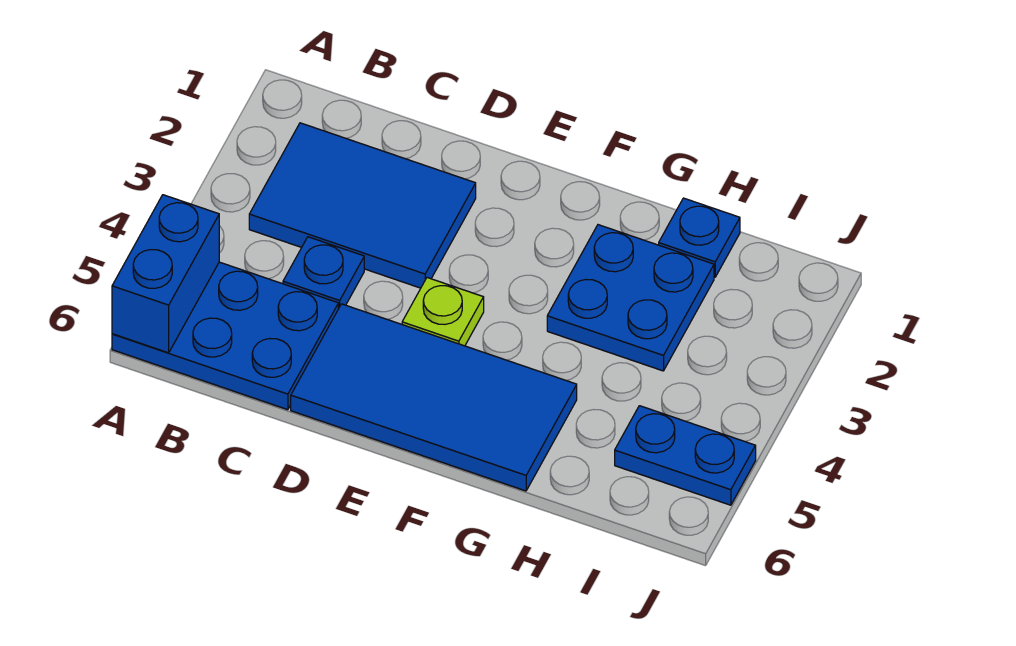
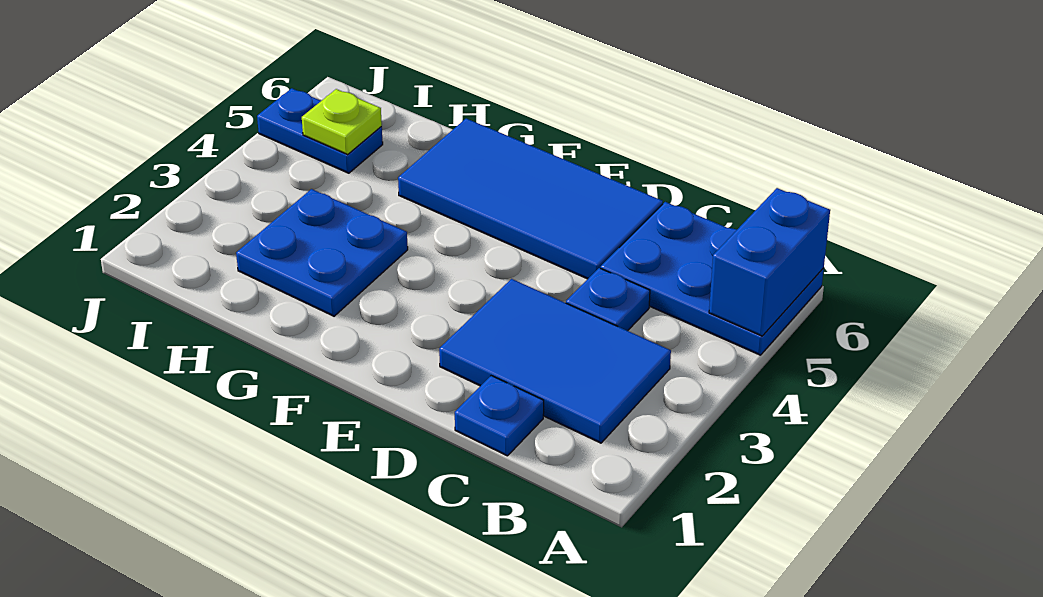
lime 1x1 plate [402,278,484,346] -> lime 1x1 plate moved to [302,89,382,155]
blue 1x1 plate [659,198,740,277] -> blue 1x1 plate moved to [455,376,544,456]

